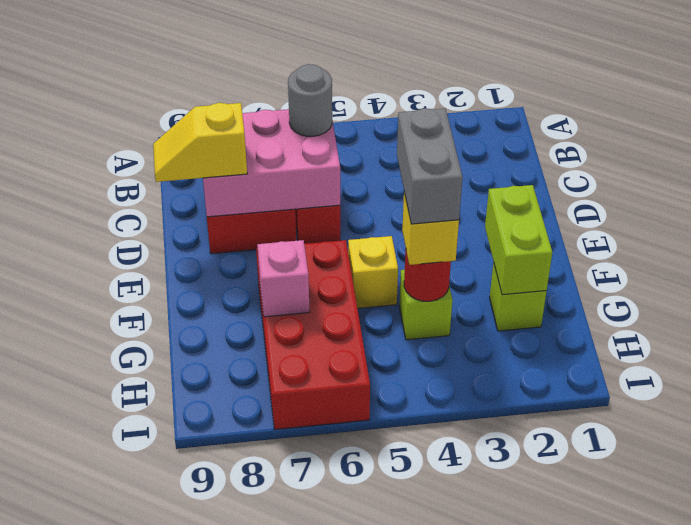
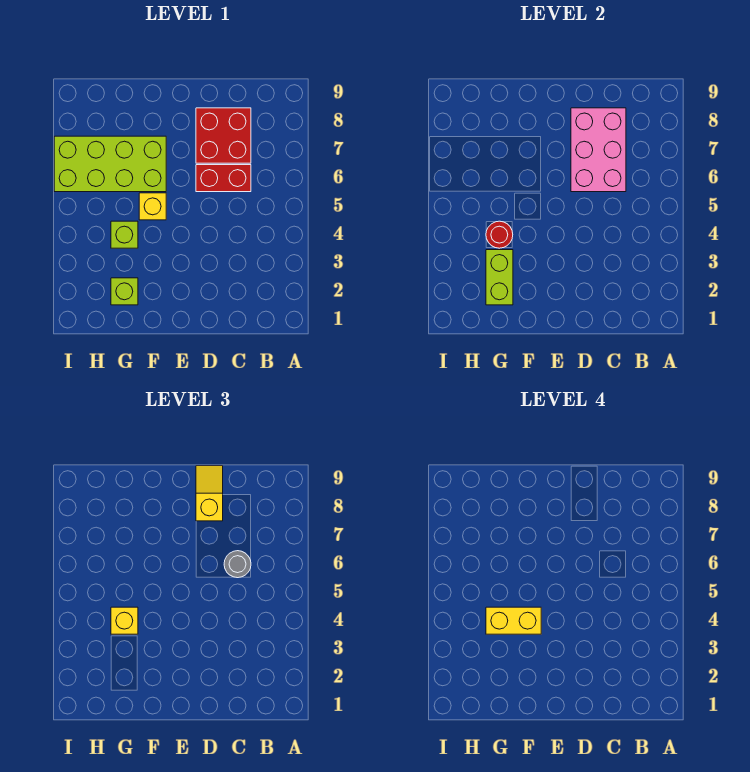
lime 1x2 brick [485,185,552,295] -> lime 1x2 brick turned to [486,250,513,305]
grey 1x2 brick [397,108,463,224] -> yellow 1x2 brick [486,607,541,634]
red 2x4 brick [256,240,370,429] -> lime 2x4 brick [54,136,166,192]
pink 1x1 brick [257,240,310,317] -> none

